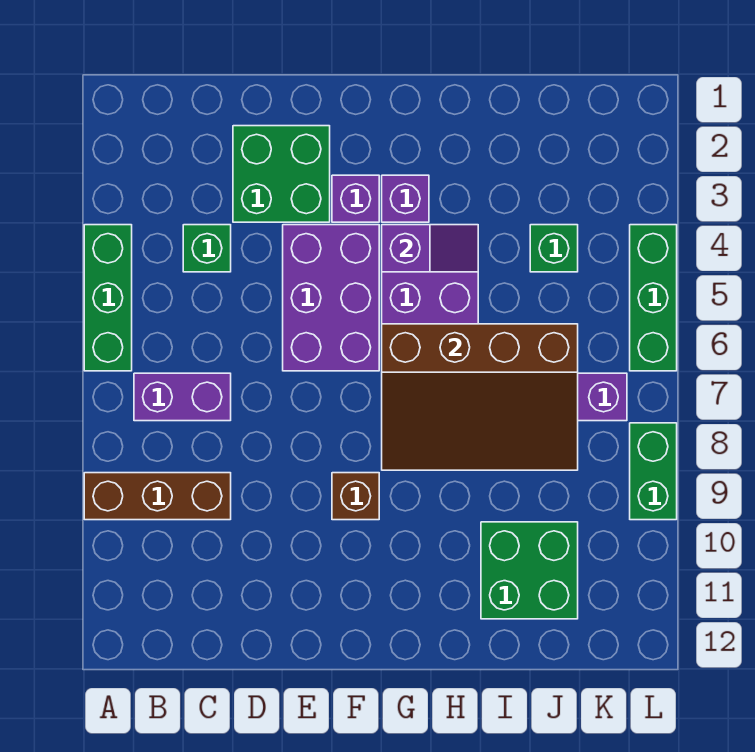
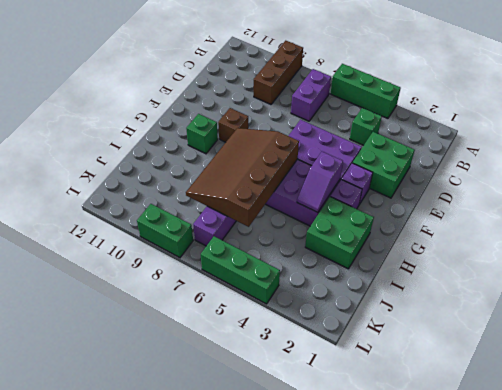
green 2x2 brick [481,522,578,619] -> green 2x2 brick moved to [305,197,374,269]
green 1x1 brick [530,225,578,272] -> green 1x1 brick moved to [186,114,218,154]

